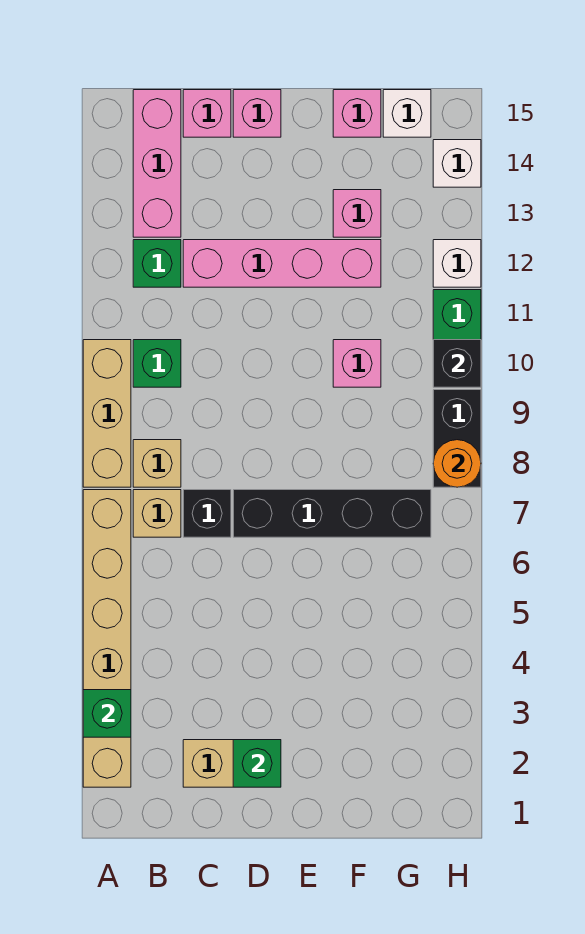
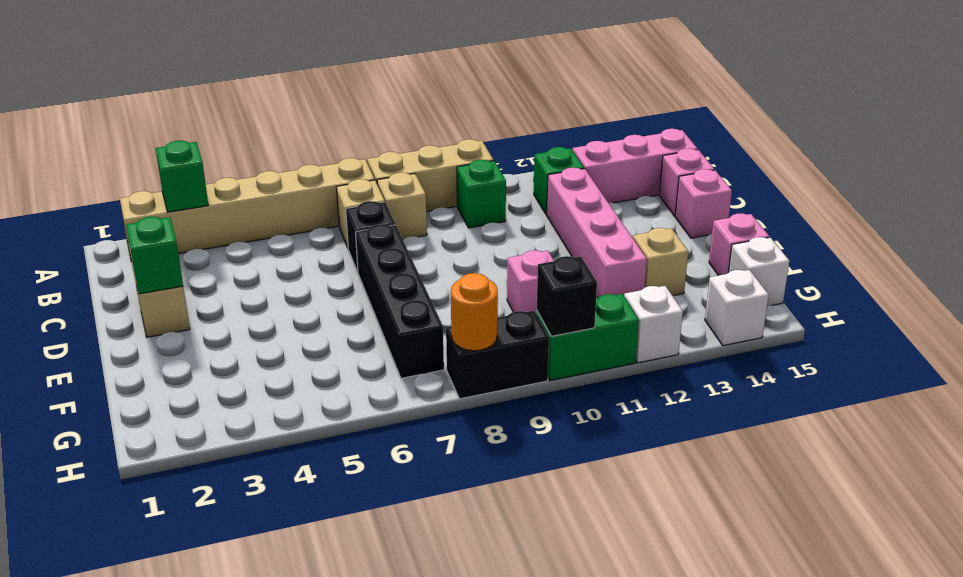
pink 1x1 brick [333,190,381,237] -> tan 1x1 brick [632,228,688,296]

